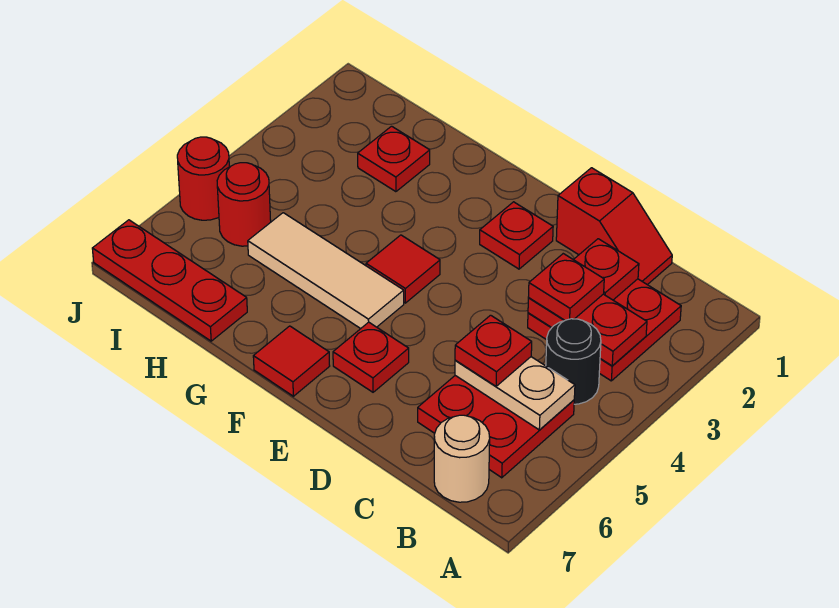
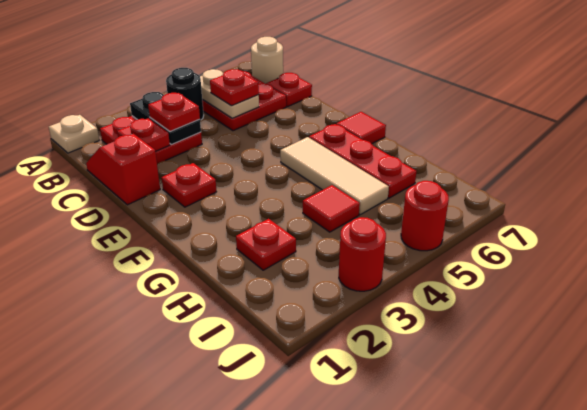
none -> tan 1x1 plate [49,115,99,153]
red 1x2 plate [528,294,647,366] -> black 1x2 plate [130,92,201,144]
red 1x1 plate [333,322,409,392] -> red 1x1 plate moved to [266,73,312,107]
red 1x1 tile [366,235,440,303] -> red 1x1 tile moved to [303,185,360,232]
red 1x3 plate [92,220,247,341] -> red 1x3 plate moved to [309,124,416,198]
red 1x1 round brick [217,163,271,246] -> red 1x1 round brick moved to [339,217,386,291]

